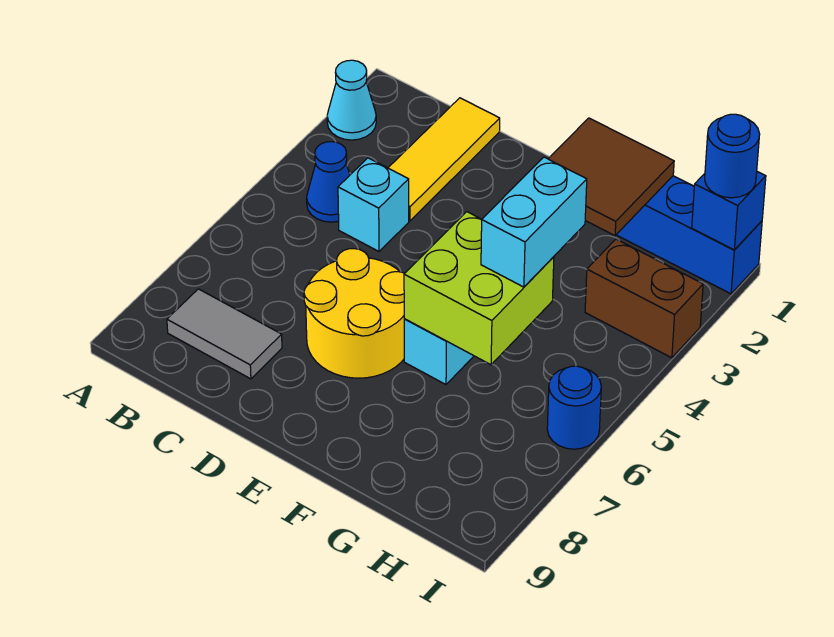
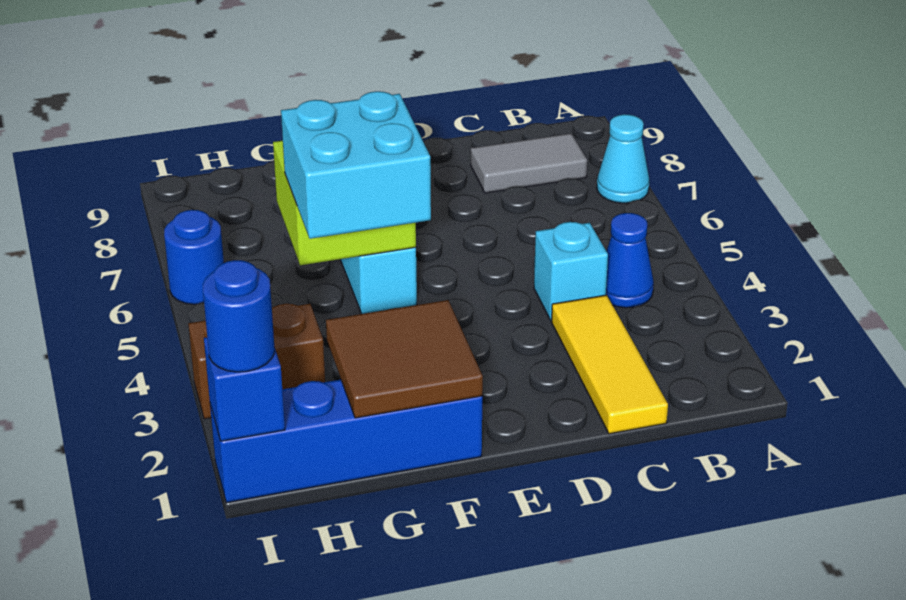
cyan 1x1 cone [327,60,376,140] -> cyan 1x1 cone moved to [597,114,649,203]
yellow 2x2 round brick [304,249,405,378] -> none
cyan 1x2 brick [481,157,587,287] -> cyan 2x2 brick [281,91,431,239]

